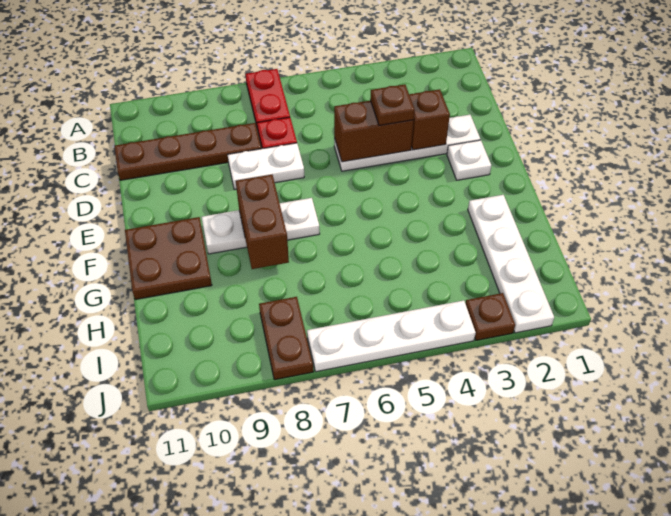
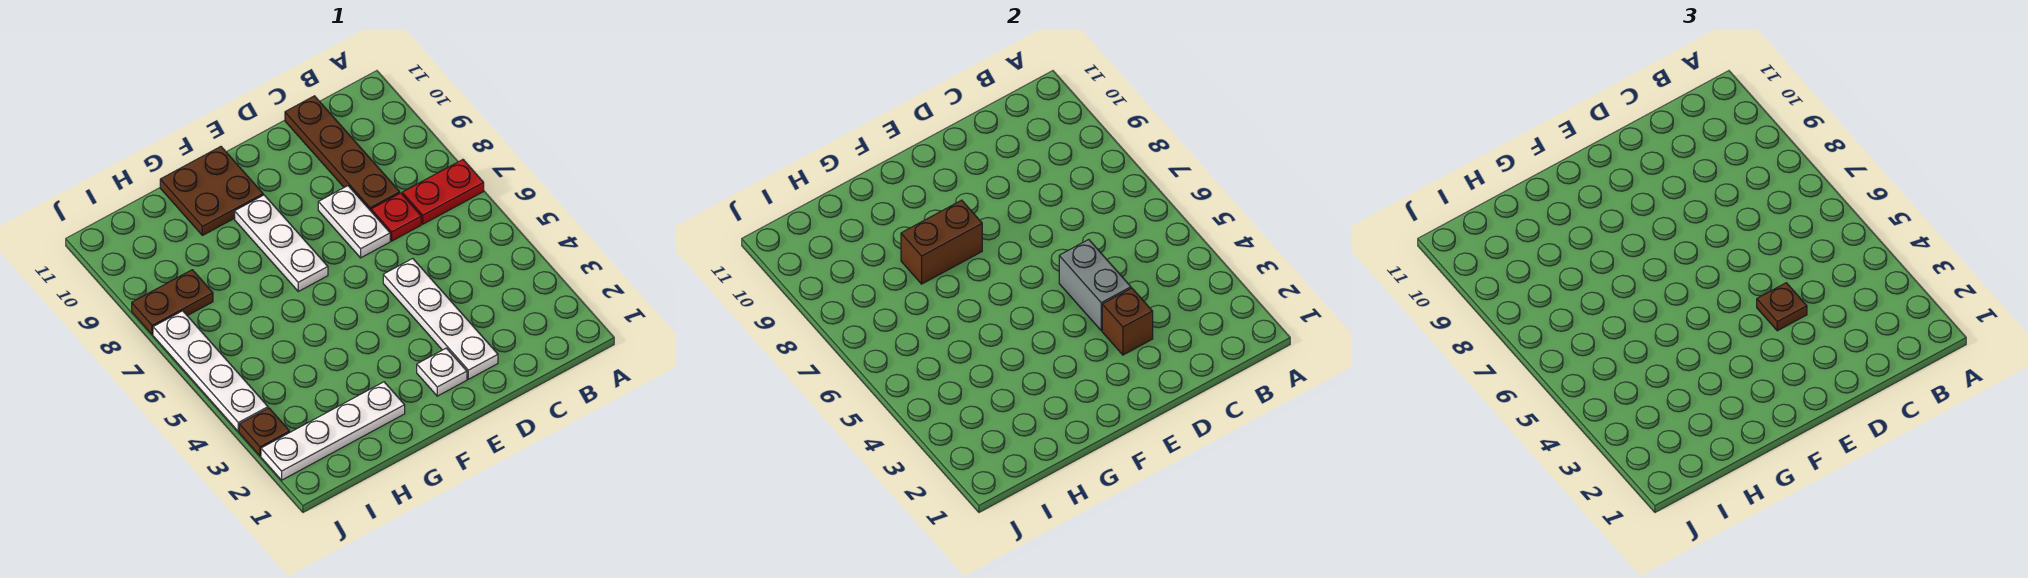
brown 1x2 brick [334,101,414,162] -> grey 1x2 brick [1059,240,1131,331]

